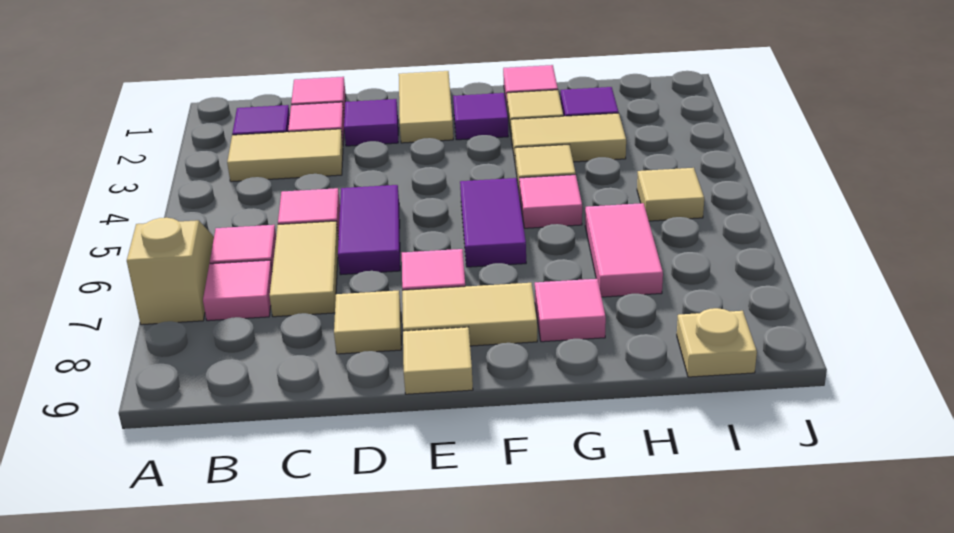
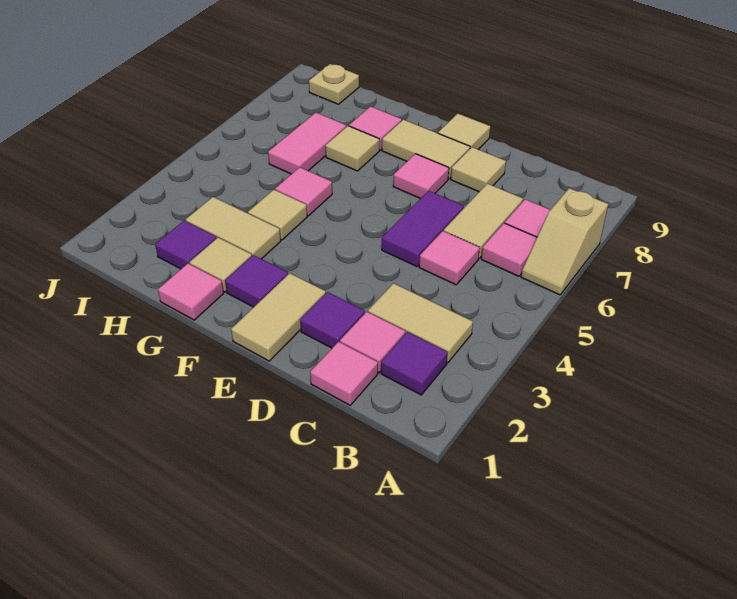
purple 1x2 tile [460,178,526,267] -> none
tan 1x1 tile [637,168,704,221] -> tan 1x1 tile moved to [326,126,379,171]

